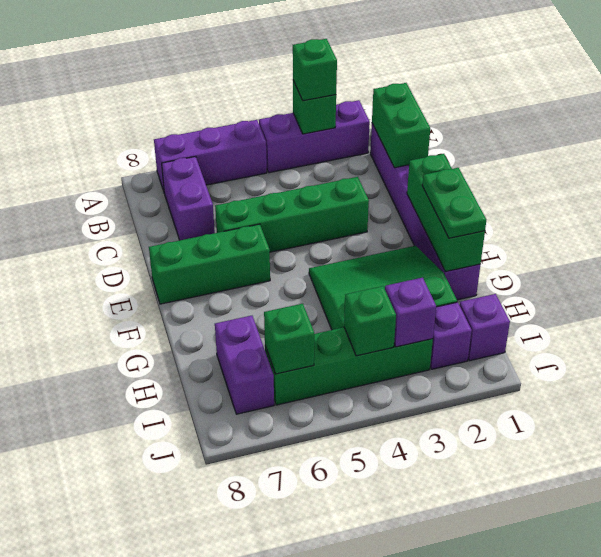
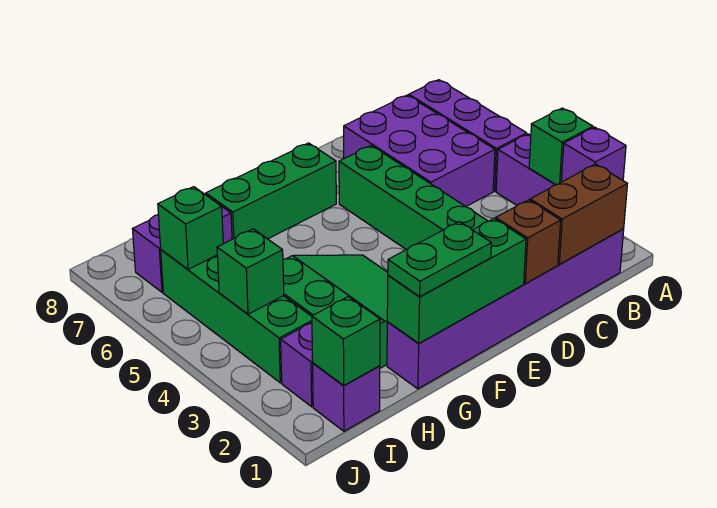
green 1x1 brick [293,39,337,101] -> green 1x1 brick moved to [312,297,380,385]
green 1x2 brick [372,83,430,168] -> brown 1x2 brick [530,164,627,265]
purple 1x2 brick [162,157,215,240] -> purple 2x3 brick [344,95,495,207]
none -> brown 1x1 brick [496,200,561,283]
green 1x3 brick [149,224,270,304] -> green 1x3 brick turned to [206,143,336,239]
purple 1x1 brick [385,278,436,347] -> purple 1x1 brick moved to [561,127,626,182]

